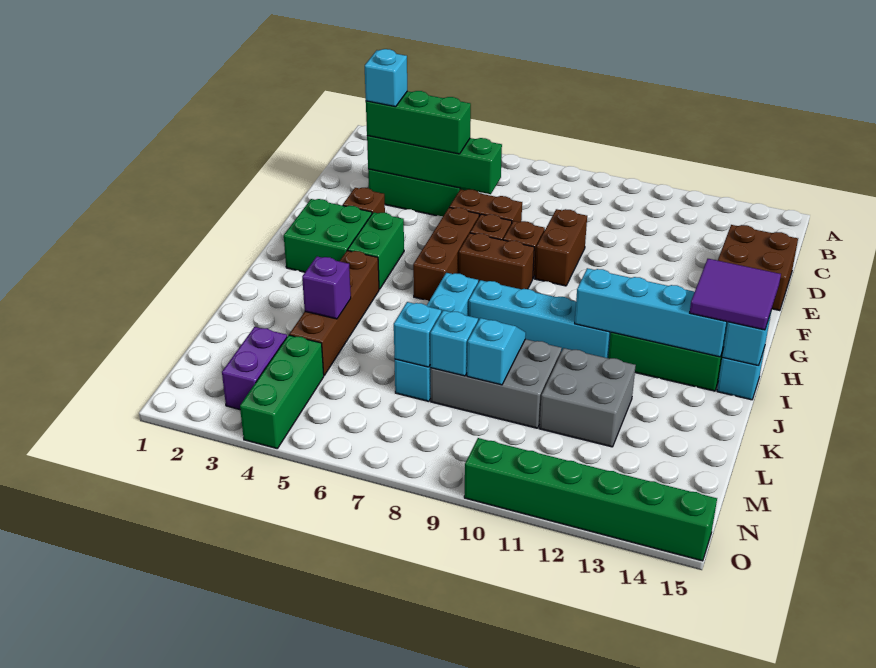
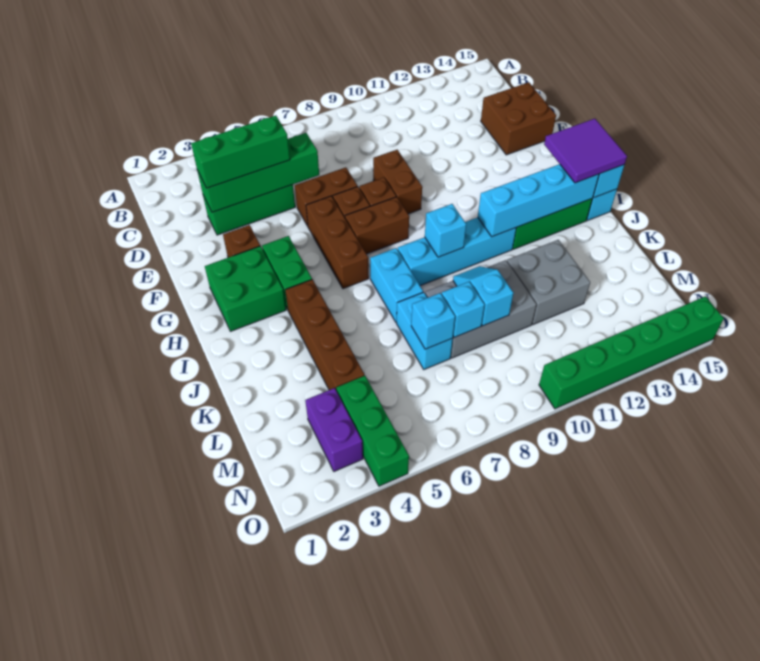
cyan 1x1 brick [365,49,407,107] -> cyan 1x1 brick moved to [425,204,466,257]
purple 1x1 brick [302,256,351,319] -> none

